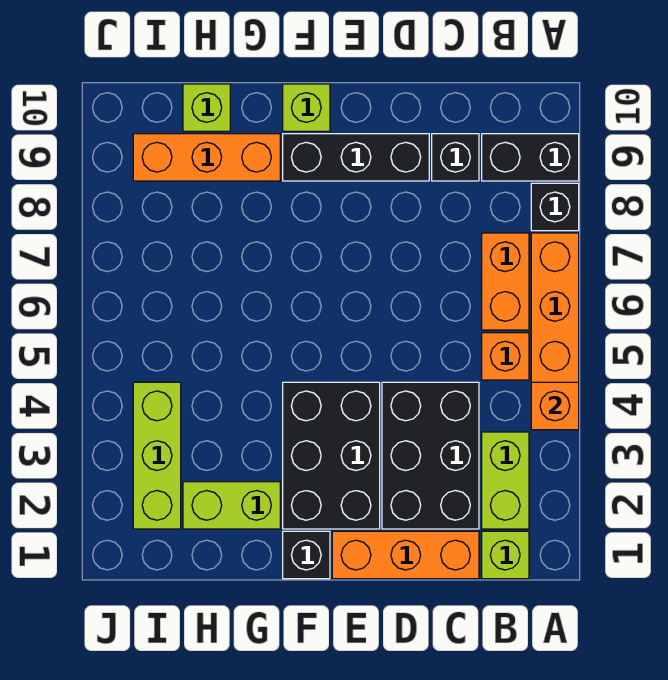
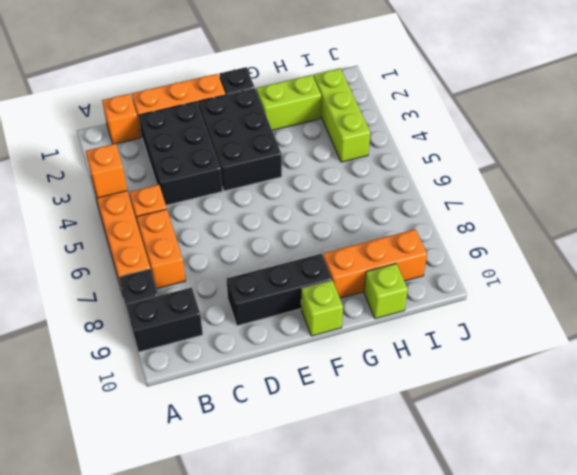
lime 1x1 brick [482,531,529,579] -> orange 1x1 brick [102,94,141,144]
lime 1x2 brick [482,432,529,529] -> none
black 1x1 brick [432,134,479,181] -> none

